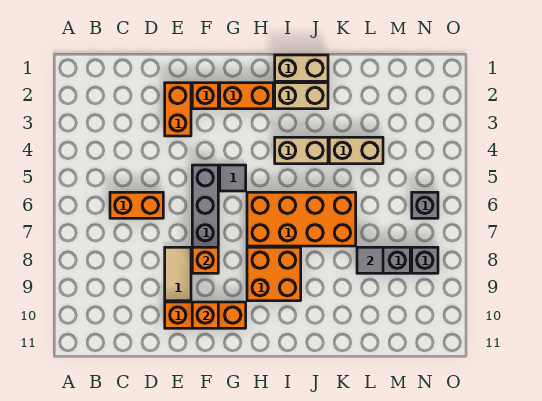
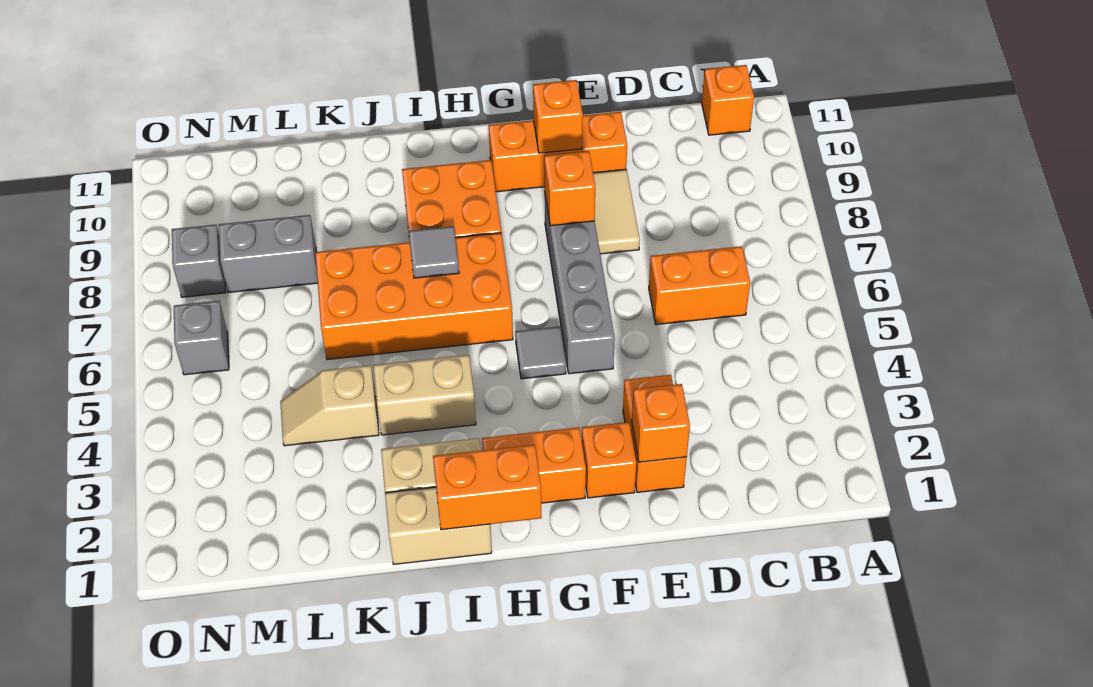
none -> orange 1x1 brick [702,65,754,135]
none -> orange 1x1 brick [632,384,690,462]
none -> orange 1x2 brick [433,445,542,530]
tan 1x2 brick [329,137,383,164] -> tan 1x2 slope [280,365,379,446]
grey 1x1 tile [357,247,383,273] -> grey 1x1 tile moved to [409,226,459,278]

